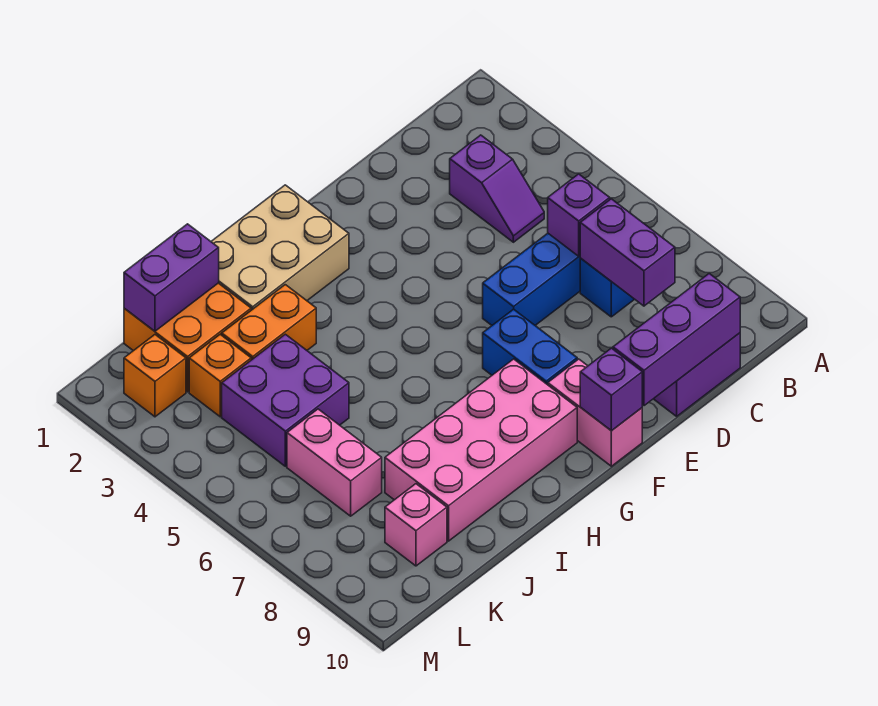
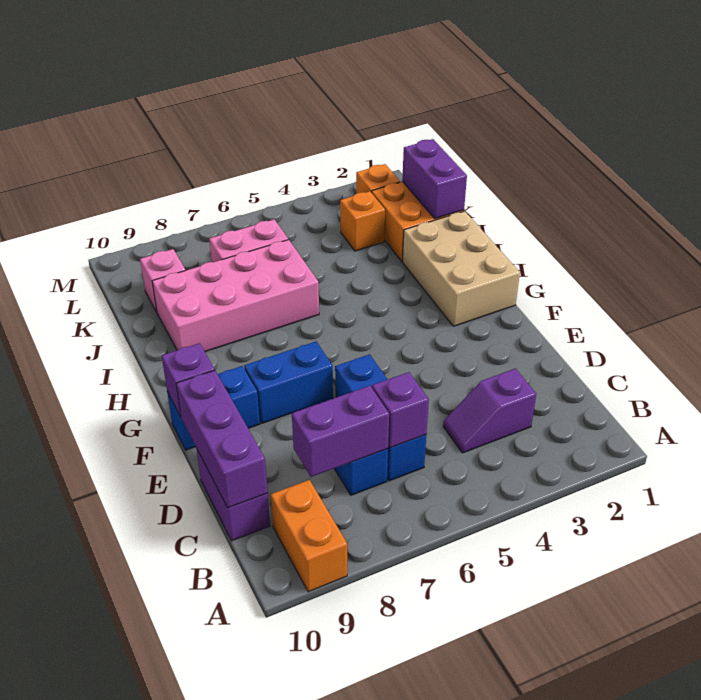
pink 1x2 brick [548,359,642,466] -> blue 1x2 brick [167,366,260,450]
pink 2x4 brick [385,359,577,541] -> pink 2x4 brick turned to [152,240,319,352]
orange 1x2 brick [222,285,316,360] -> orange 1x2 brick moved to [271,480,347,592]
purple 2x2 brick [222,334,349,466] -> none

